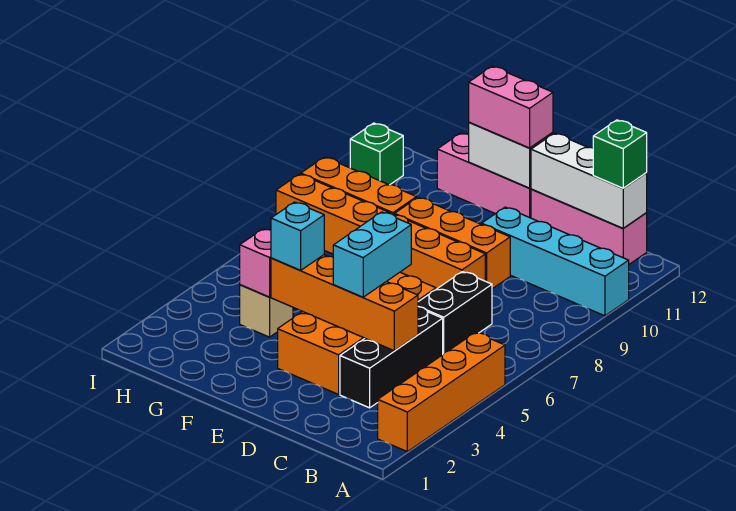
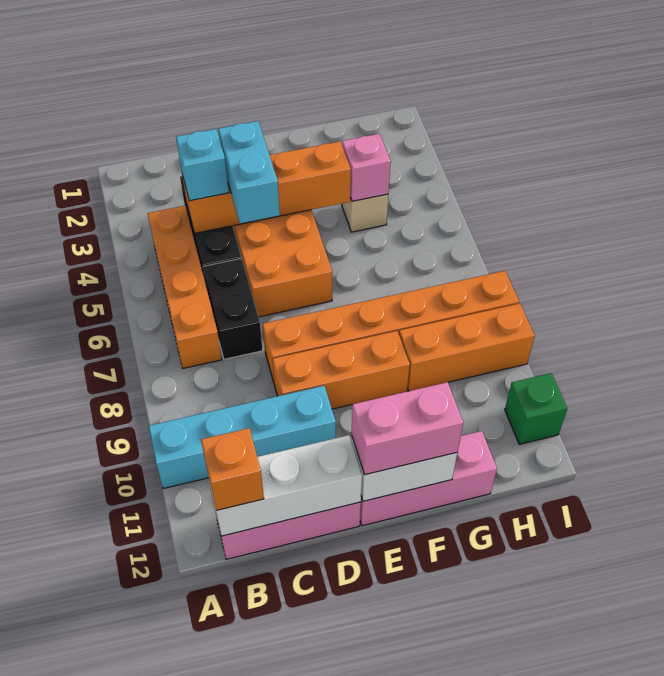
orange 1x4 brick [378,332,505,452] -> orange 1x4 brick moved to [148,206,222,368]
green 1x1 brick [593,120,647,188] -> orange 1x1 brick [201,428,264,510]
cyan 1x1 brick [271,202,324,270] -> cyan 1x1 brick moved to [176,129,229,201]

